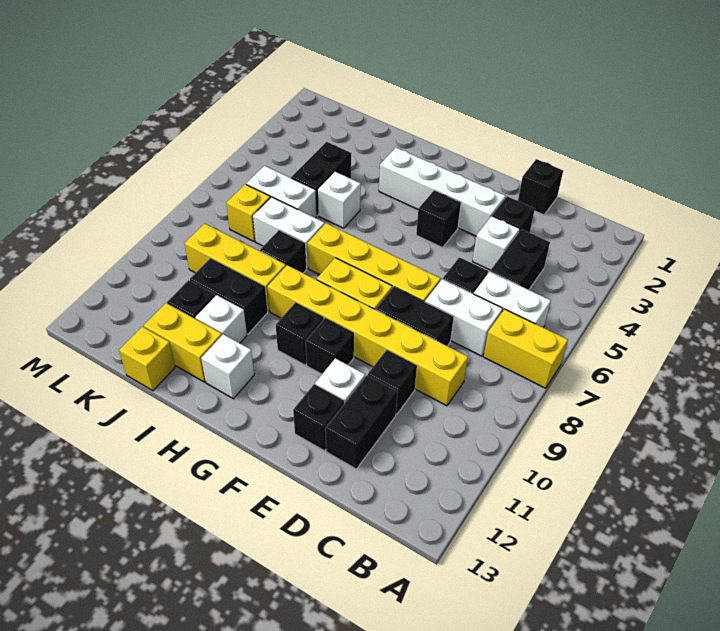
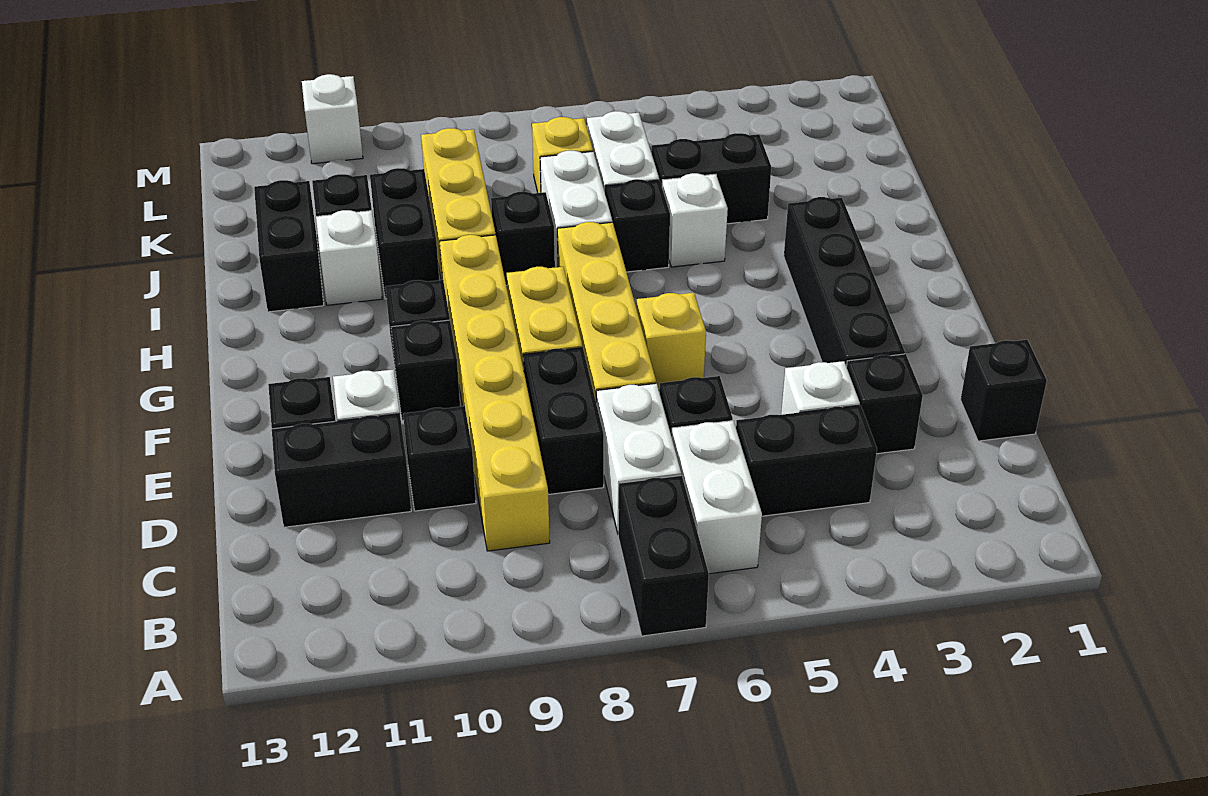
yellow 1x2 brick [484,309,568,388] -> black 1x2 brick [618,475,709,636]
white 1x4 brick [379,148,505,236] -> black 1x4 brick [784,197,905,367]
black 1x1 brick [416,190,461,248] -> black 1x1 brick moved to [606,179,670,272]
white 1x1 brick [201,334,254,399] -> white 1x1 brick moved to [302,74,363,164]
yellow 1x2 brick [144,303,222,382] -> black 1x2 brick [254,180,324,312]
yellow 1x1 brick [119,327,175,391] -> yellow 1x1 brick moved to [637,293,706,390]

